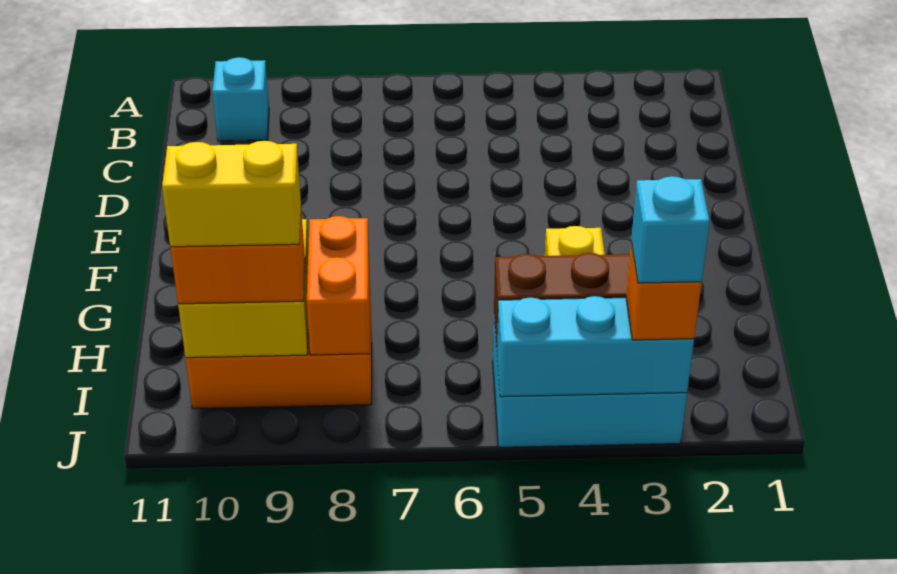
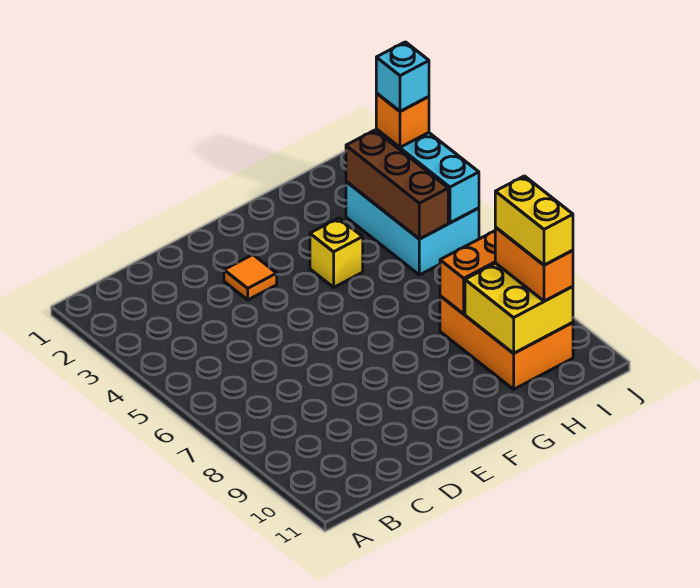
cyan 1x1 brick [212,57,269,141] -> none
none -> orange 1x1 tile [224,255,277,300]

